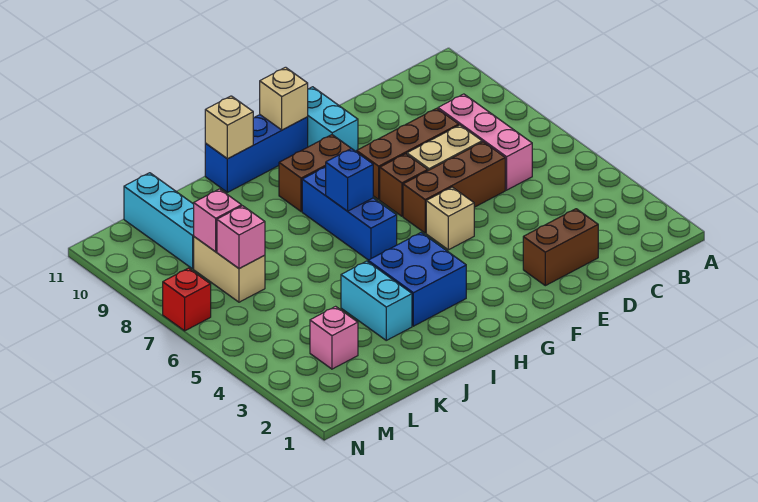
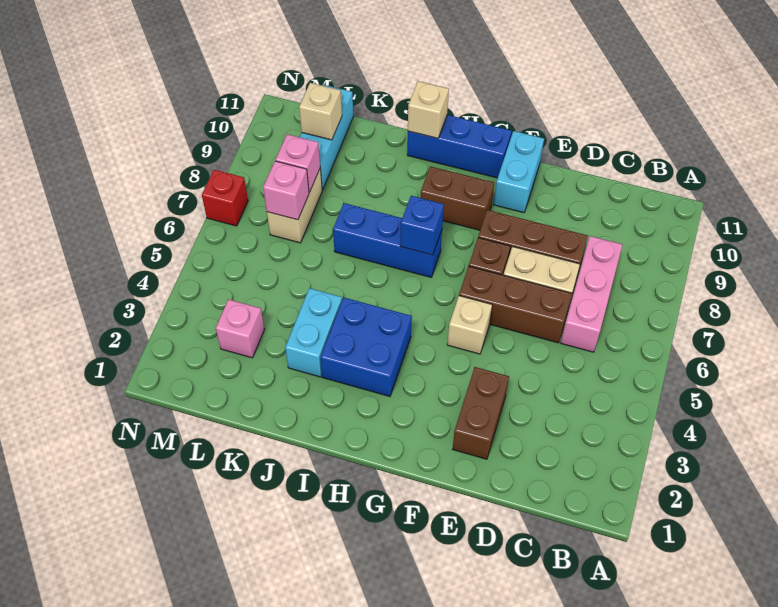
brown 1x2 brick [523,209,598,286] -> brown 1x2 brick turned to [453,367,509,459]
tan 1x1 brick [260,67,308,130] -> tan 1x1 brick moved to [299,83,342,140]
blue 1x3 brick [302,167,397,260] -> blue 1x3 brick turned to [333,203,442,277]

